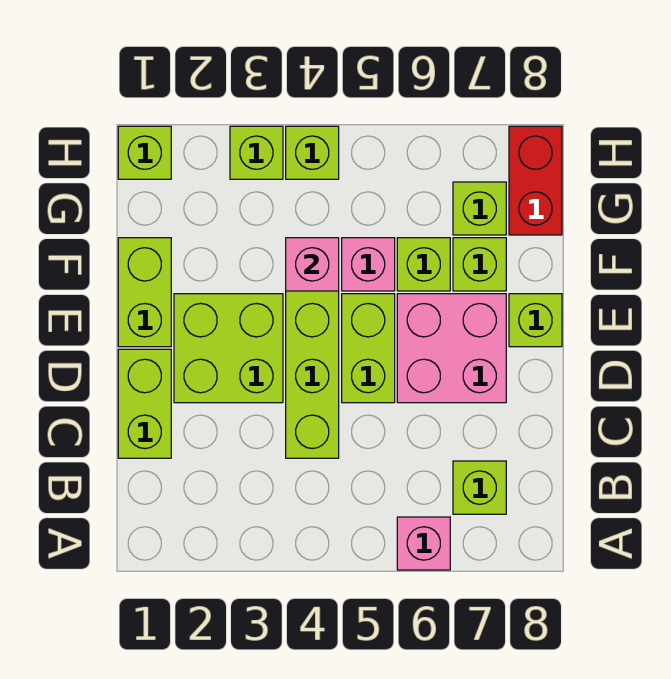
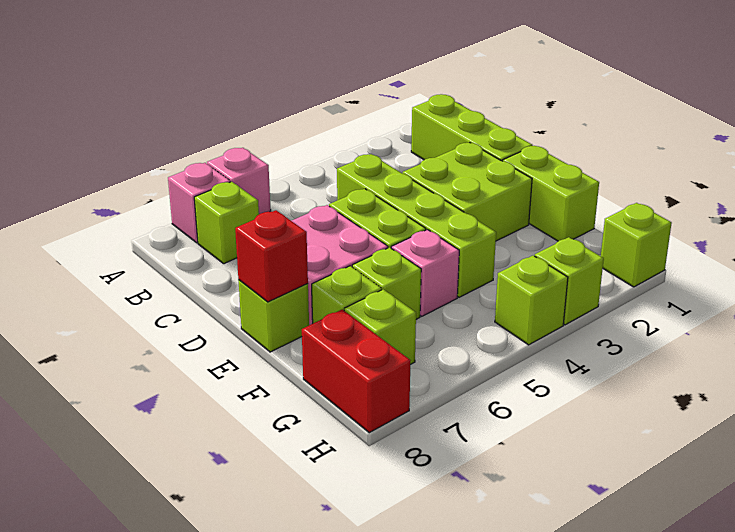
lime 1x2 brick [118,349,171,458] -> lime 1x3 brick [411,94,533,161]
none -> red 1x1 brick [235,210,308,302]
pink 1x1 brick [286,238,339,291] -> pink 1x1 brick moved to [168,163,230,243]

